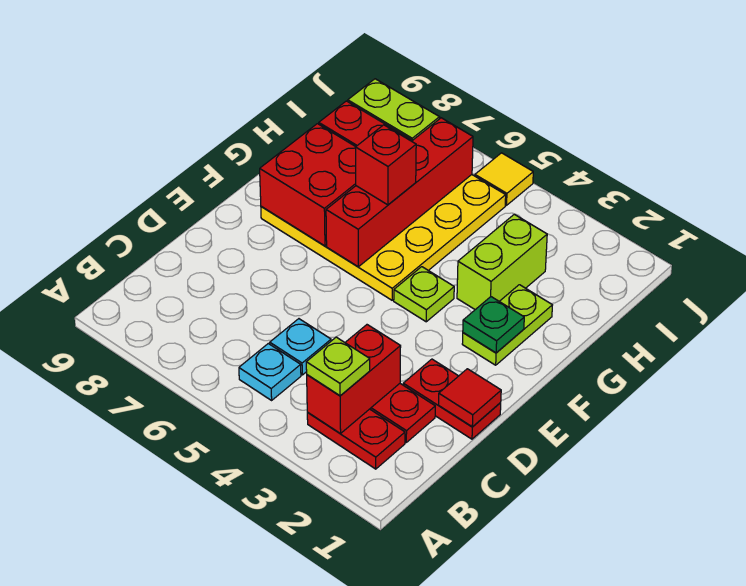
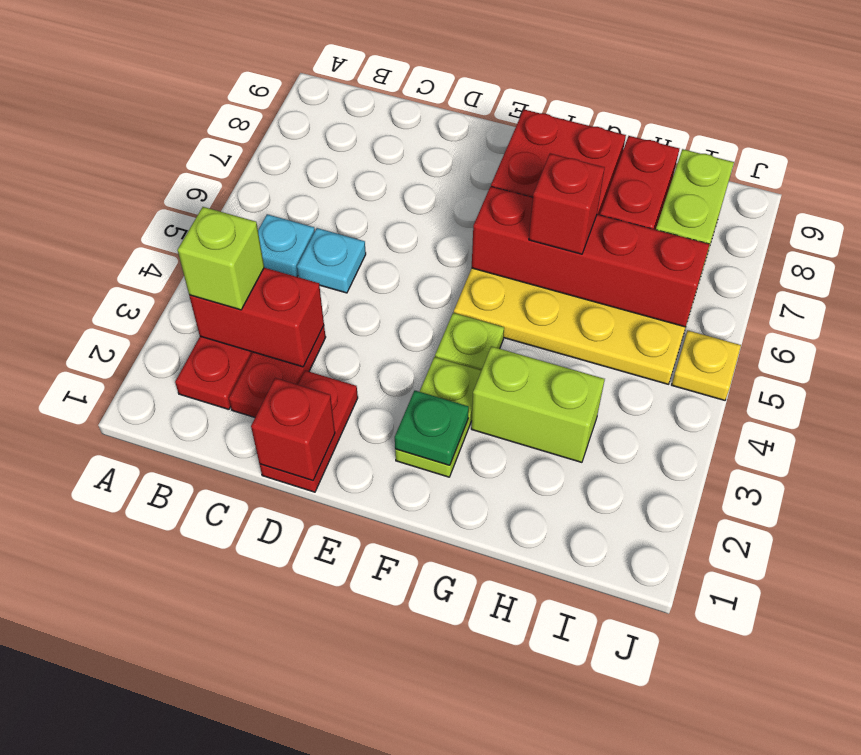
lime 1x1 plate [306,337,370,396] -> lime 1x1 brick [178,207,264,310]
red 1x1 tile [439,369,501,427] -> red 1x1 brick [251,378,335,481]
lime 1x2 plate [462,285,552,365] -> lime 1x2 plate turned to [395,357,481,477]
yellow 1x1 tile [475,153,533,205] -> yellow 1x1 plate [672,331,741,400]

